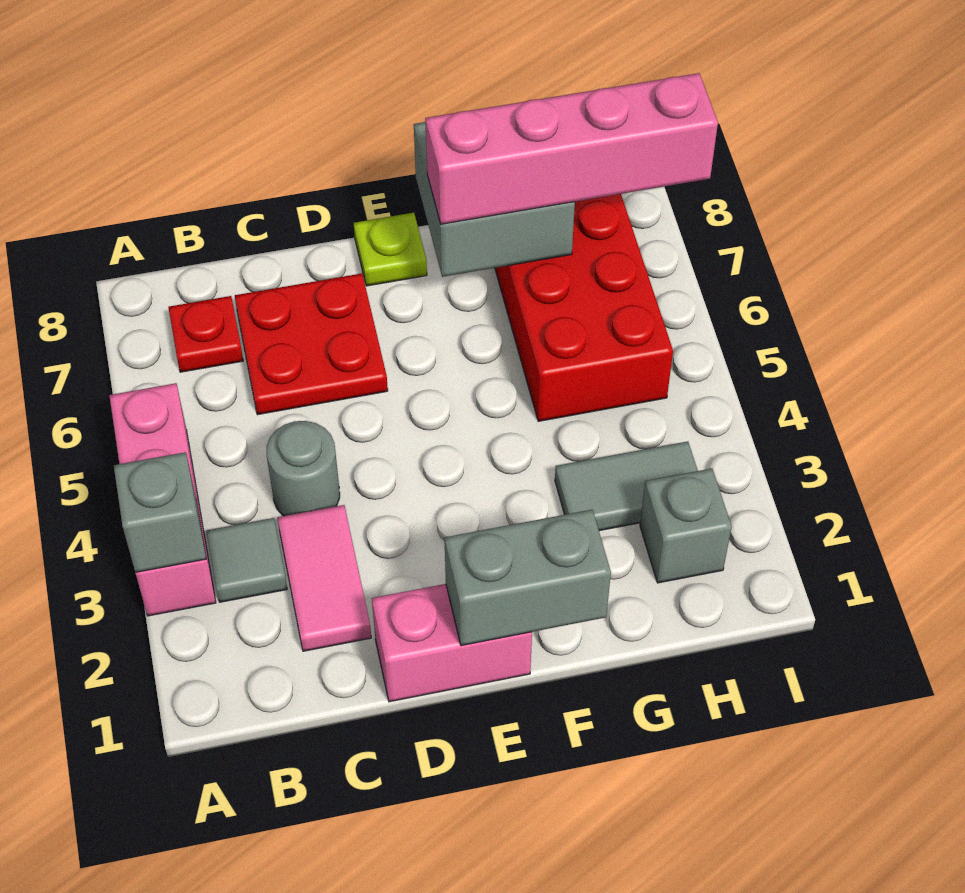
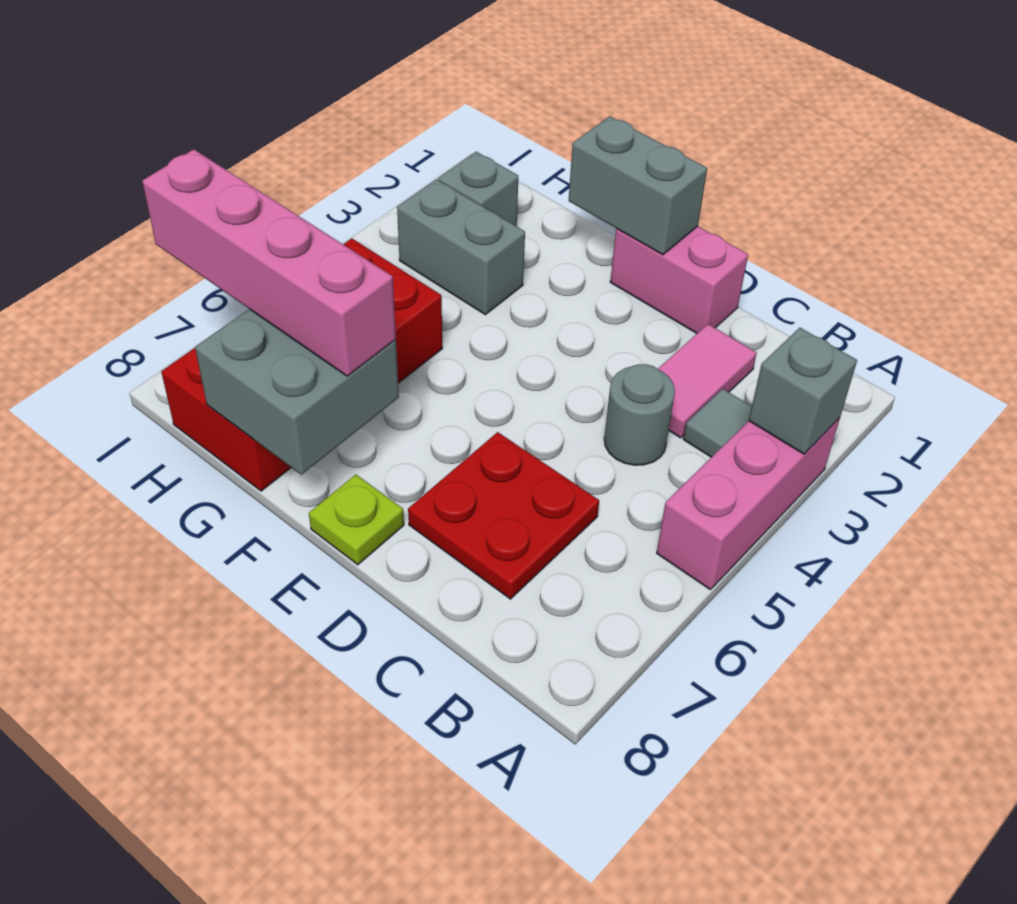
red 1x1 plate [168,296,243,372] -> none
grey 1x2 tile [555,441,698,531] -> grey 1x2 brick [397,179,525,315]

